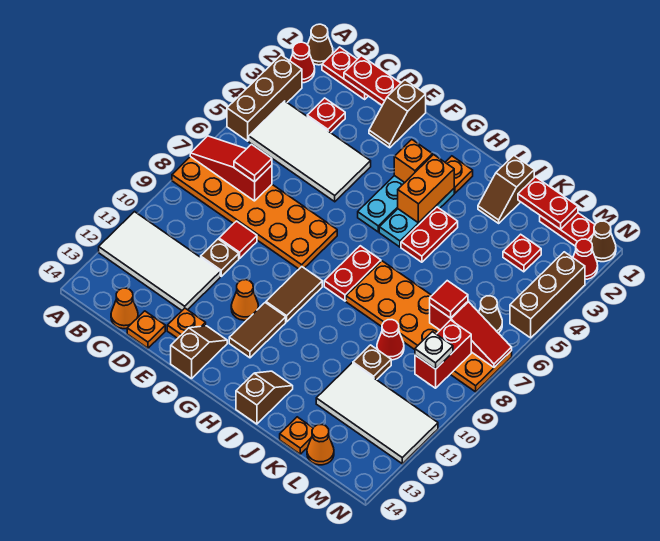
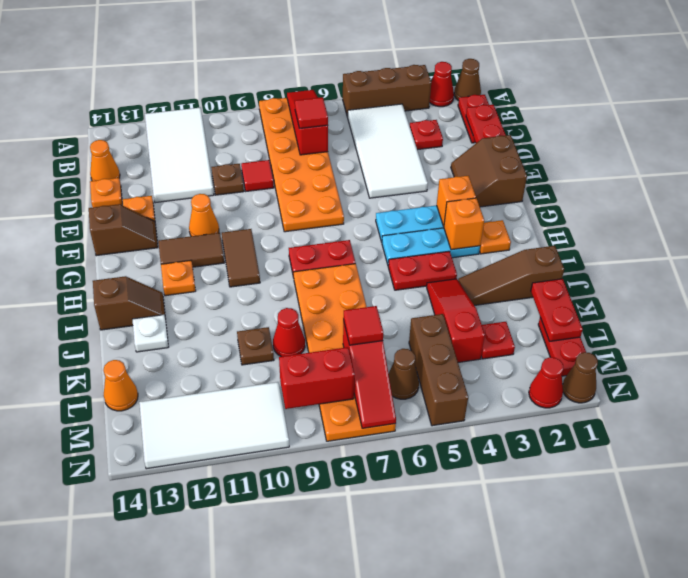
brown 1x2 slope [369,80,426,148] -> brown 2x2 slope [451,135,527,207]
brown 1x2 tile [266,267,322,322] -> brown 1x2 tile turned to [222,229,260,287]
orange 1x2 brick [398,155,454,223] -> orange 1x1 brick [444,198,484,250]
brown 1x2 slope [478,155,534,223] -> brown 1x3 slope [458,246,564,305]
none -> red 1x3 slope [427,279,485,362]
white 2x4 tile [316,363,438,464] -> white 2x4 tile turned to [139,382,289,469]
orange 1x1 plate [280,417,313,454] -> orange 1x1 plate moved to [161,260,196,296]
white 1x1 plate [415,332,453,369] -> white 1x1 plate moved to [132,315,168,352]
brown 1x3 brick [510,252,585,338] -> brown 1x3 brick turned to [409,314,468,426]

